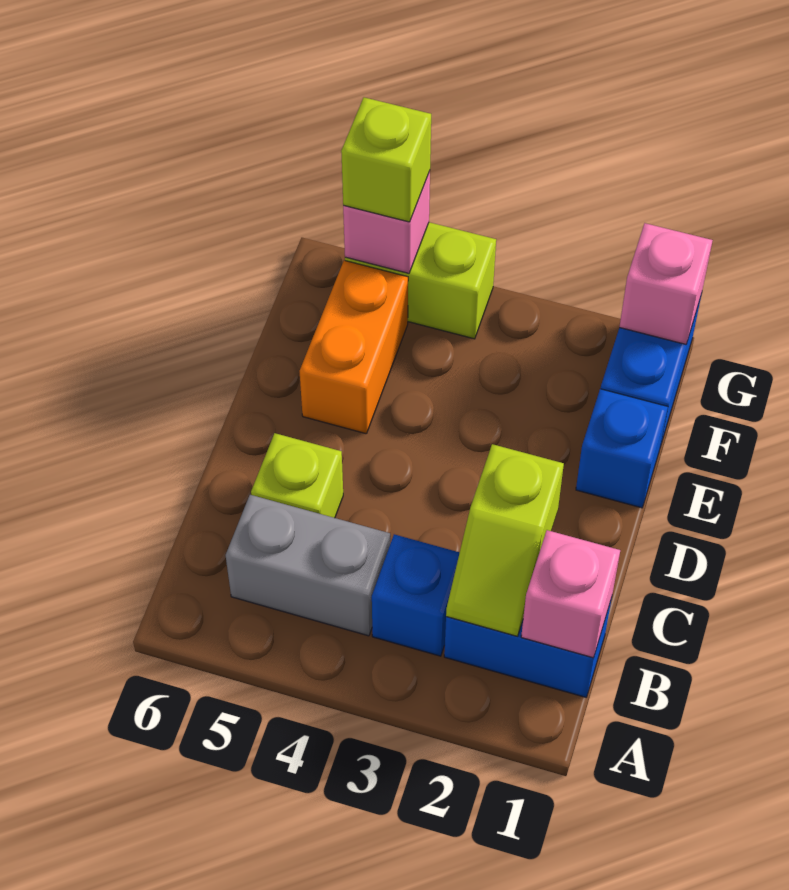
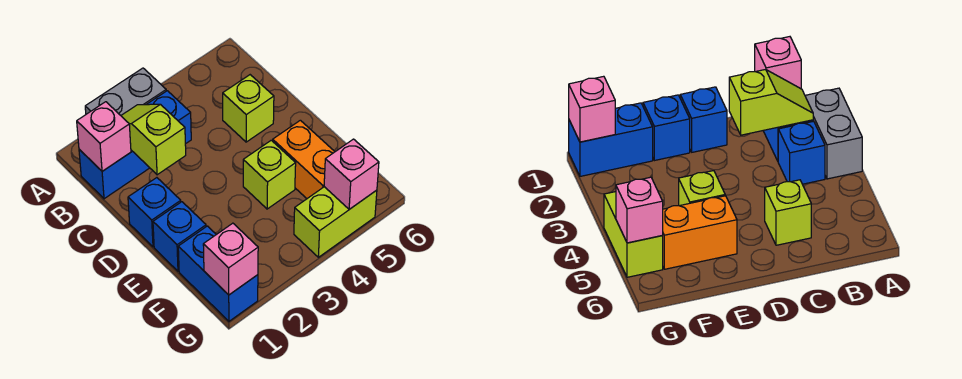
grey 1x2 brick [226,495,390,636] -> grey 1x2 brick moved to [85,68,166,115]
none -> blue 1x1 brick [128,178,181,247]
lime 1x1 brick [341,97,431,222] -> lime 1x1 brick moved to [243,140,296,209]

